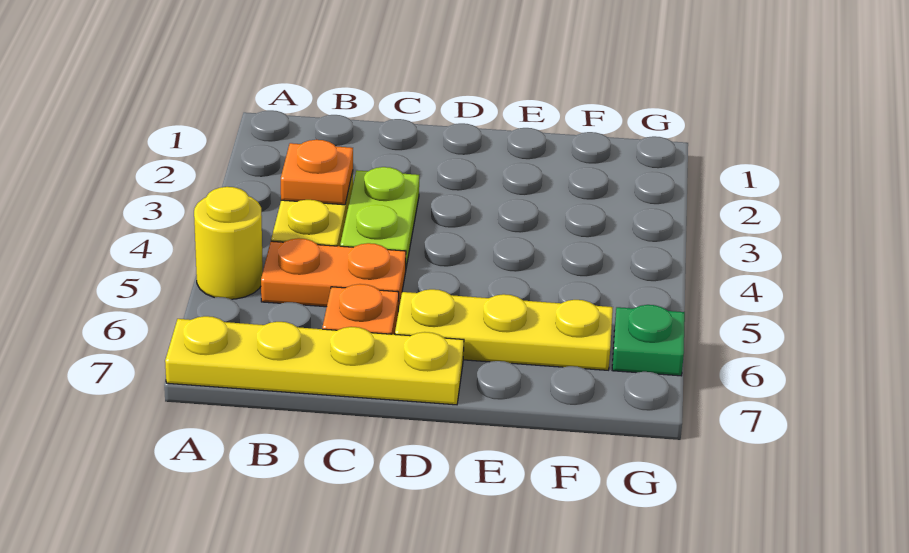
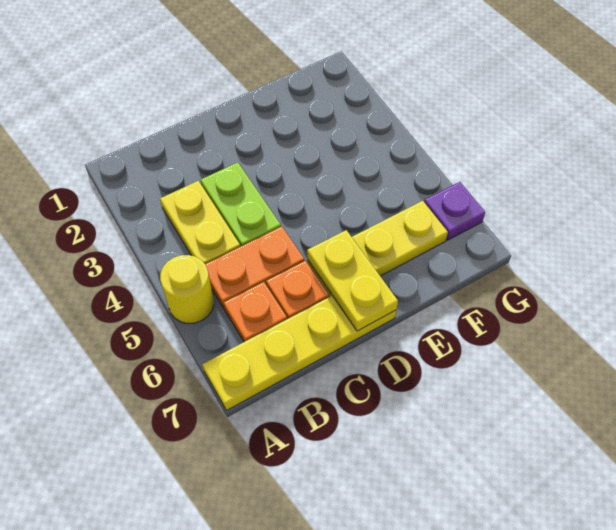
orange 1x1 plate [281,140,353,205] -> orange 1x1 plate moved to [224,282,287,342]
none -> yellow 1x2 plate [307,230,398,331]
green 1x1 plate [612,305,685,376] -> purple 1x1 plate [424,182,485,240]

